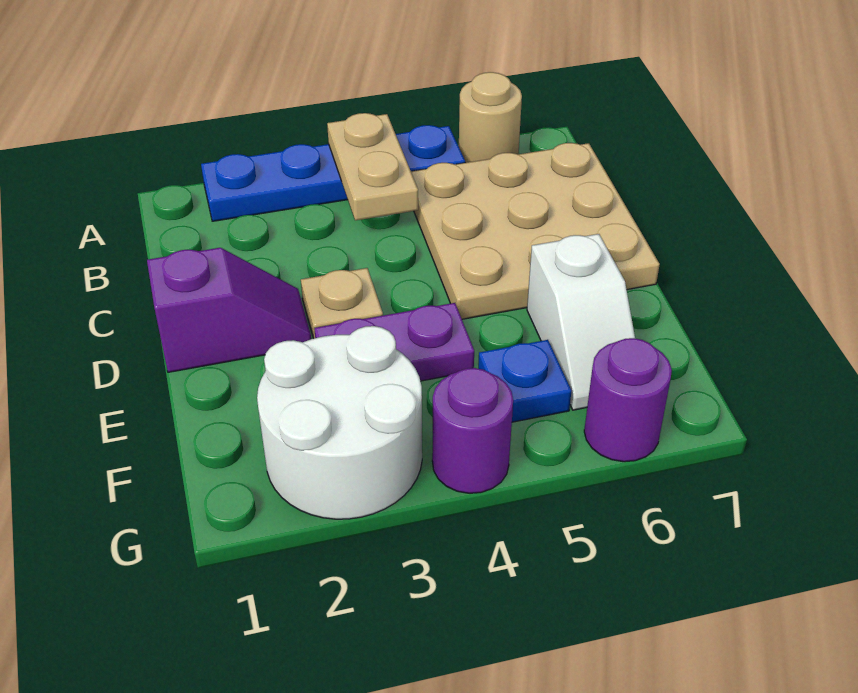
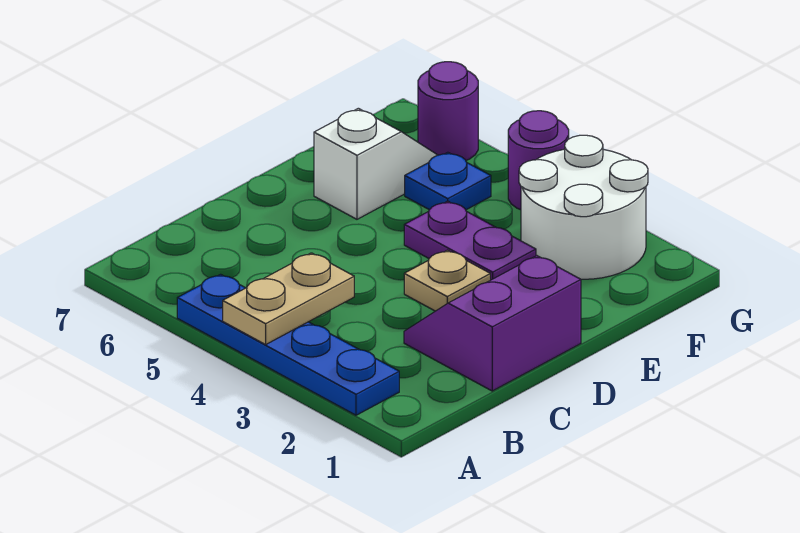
tan 1x1 round brick [459,72,522,163] -> none
tan 3x3 plate [411,143,660,319] -> none
purple 1x2 slope [147,248,311,372] -> purple 2x2 slope [404,256,581,391]

